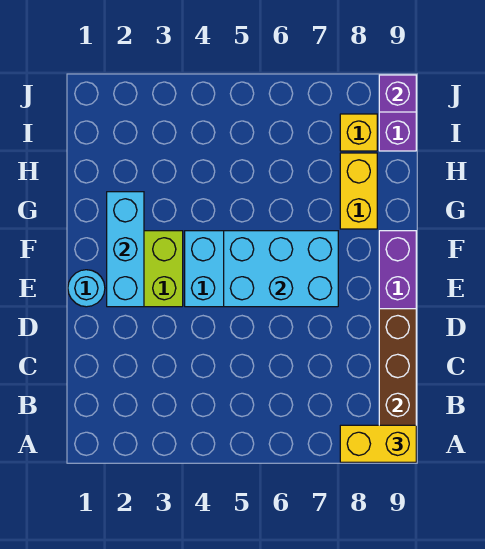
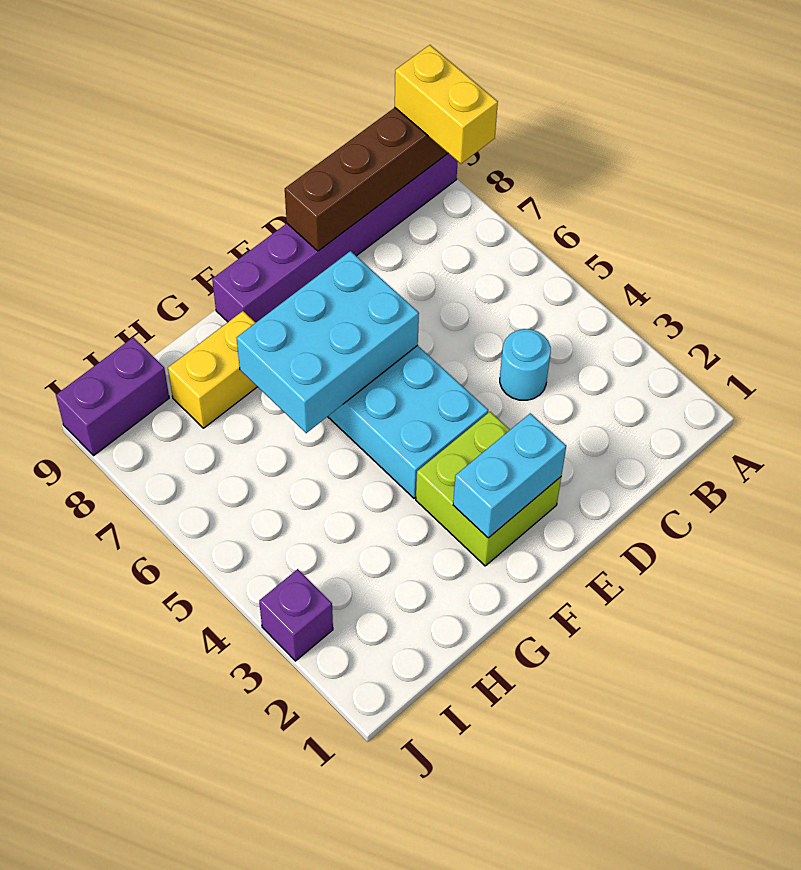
cyan 1x1 round brick [68,270,105,307] -> cyan 1x1 round brick moved to [500,329,551,400]
cyan 1x3 brick [107,192,144,307] -> cyan 1x2 brick [453,413,566,538]
cyan 2x3 brick [224,231,338,307] -> cyan 2x3 brick turned to [237,251,419,433]
yellow 1x1 brick [340,114,377,151] -> none
purple 1x1 brick [379,75,416,112] -> purple 1x1 brick moved to [259,569,333,661]

